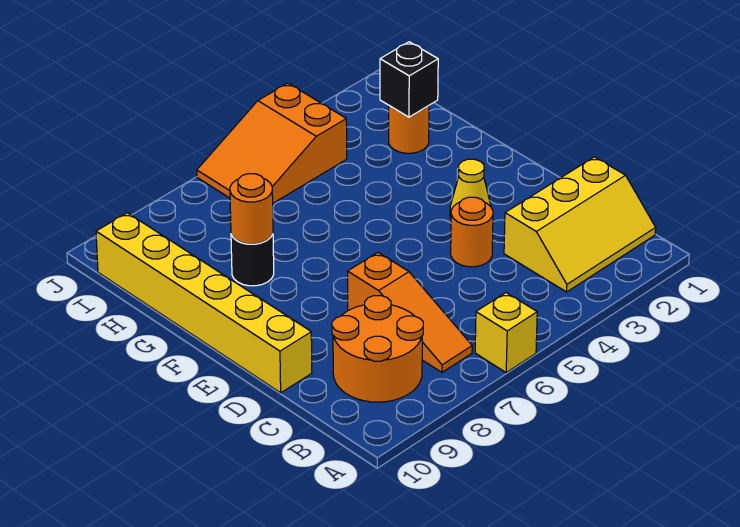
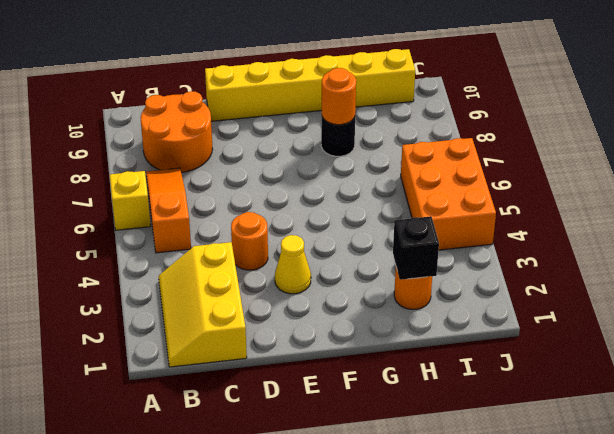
orange 1x3 slope [348,253,472,372] -> orange 1x3 slope turned to [146,168,191,253]
orange 2x3 slope [197,83,347,203] -> orange 2x3 brick [401,138,496,250]

